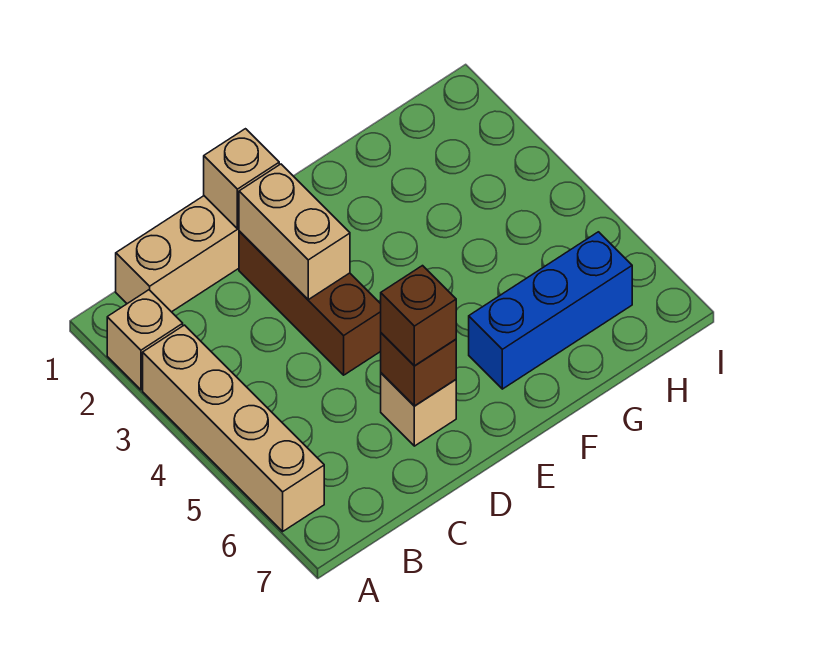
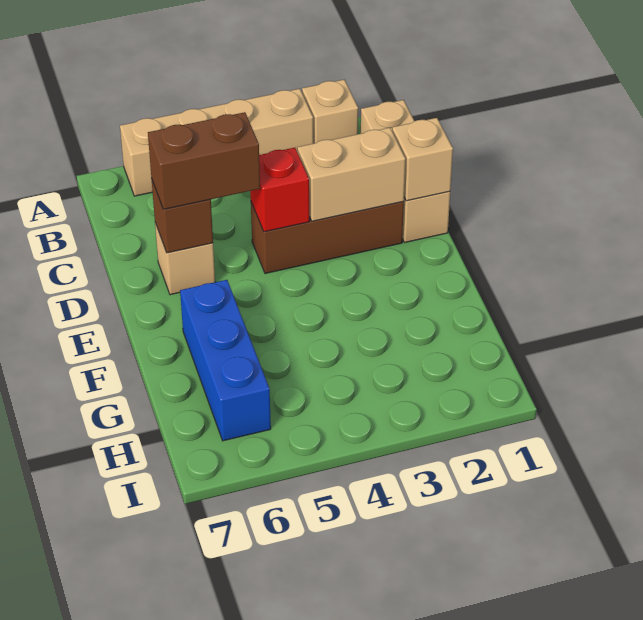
none -> red 1x1 brick [250,148,309,232]
brown 1x1 brick [381,266,456,366] -> brown 1x2 brick [148,112,260,209]

